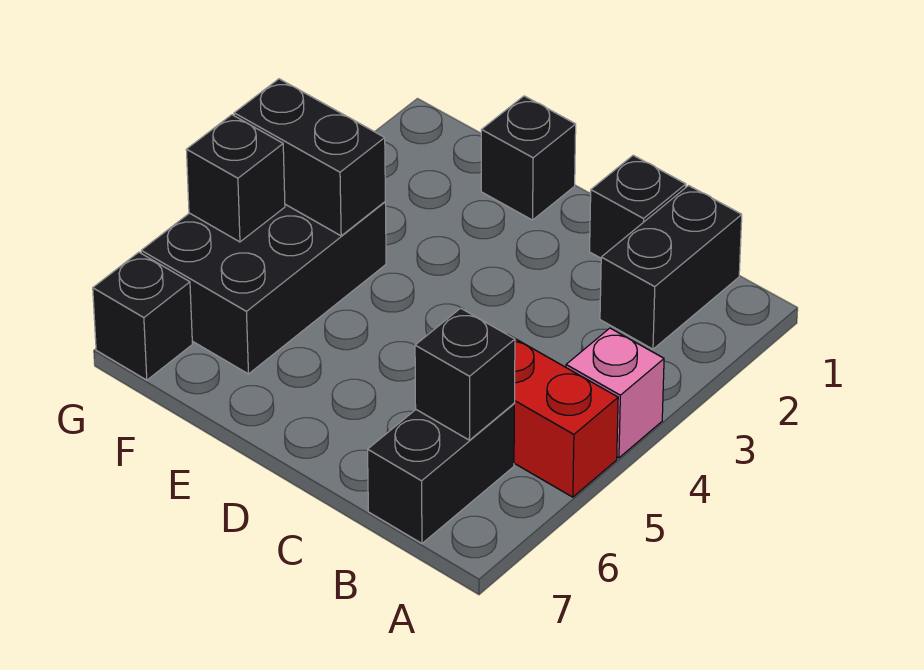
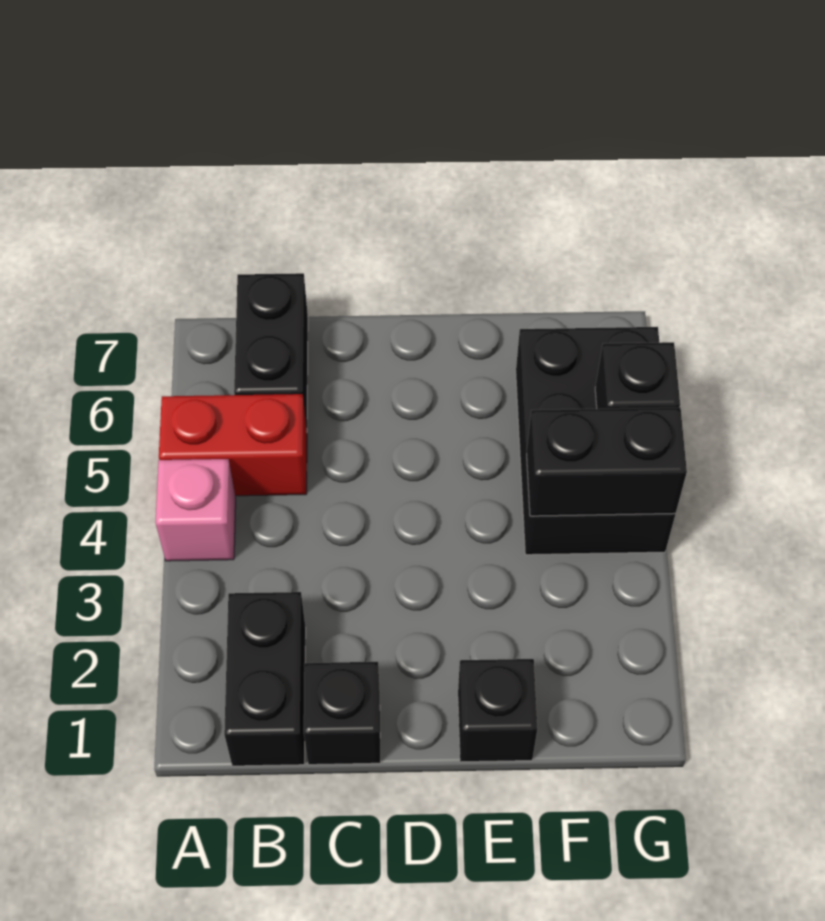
black 1x1 brick [415,308,515,440] -> none
black 1x1 brick [93,252,192,380] -> none

